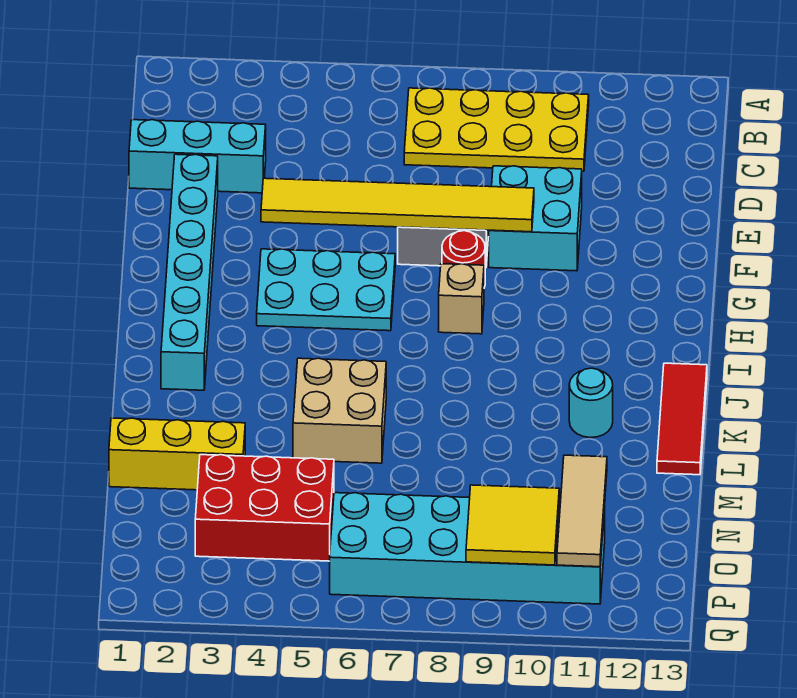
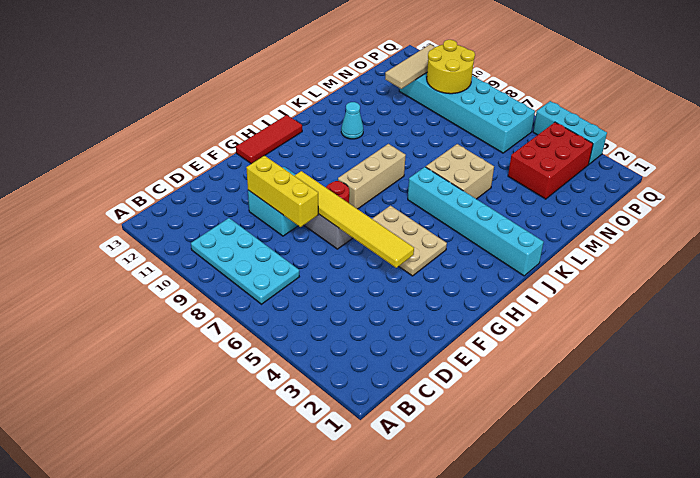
yellow 2x4 plate [404,88,589,171] -> cyan 2x4 plate [191,218,299,304]
cyan 1x3 brick [129,120,266,193] -> cyan 1x3 brick moved to [533,101,607,164]
cyan 1x6 brick [161,154,218,390] -> cyan 1x6 brick turned to [408,167,544,276]
cyan 2x3 plate [257,249,395,331] -> tan 2x3 plate [372,206,447,276]
tan 1x1 brick [439,264,484,334] -> tan 1x3 brick [338,144,406,209]
red 1x3 tile [657,363,707,475] -> red 1x3 tile moved to [236,115,302,164]
cyan 1x1 round brick [569,368,613,438] -> cyan 1x1 cone [341,102,363,139]
yellow 1x3 brick [109,418,245,490] -> yellow 1x3 brick moved to [246,156,318,227]
red 2x3 brick [195,455,334,561] -> red 2x3 brick turned to [508,122,593,199]
yellow 2x2 tile [466,485,559,565] -> yellow 2x2 round brick [427,40,475,94]

